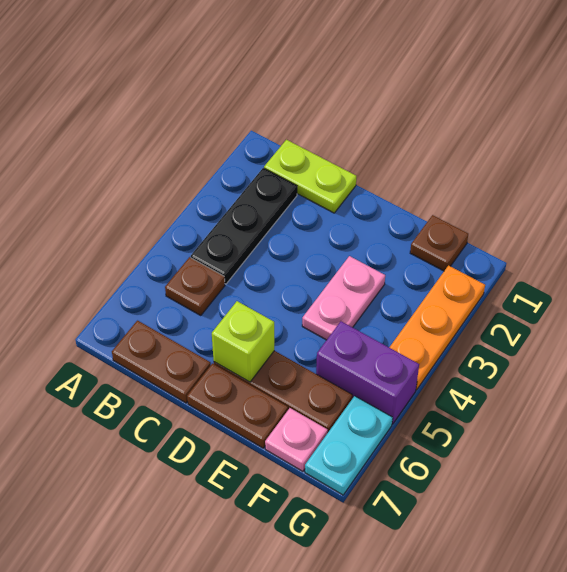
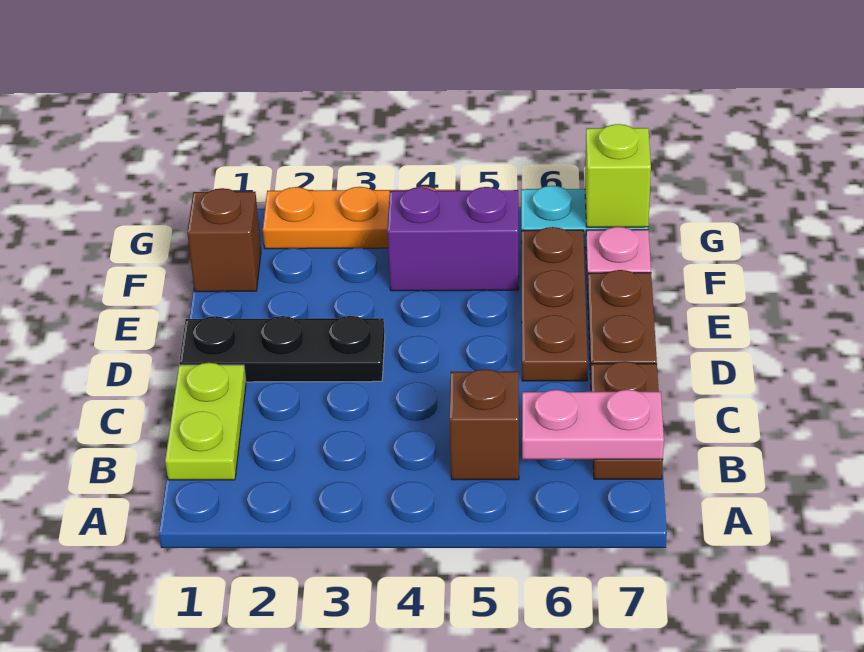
black 1x3 plate [191,168,297,284] -> black 1x3 plate moved to [179,316,385,382]
brown 1x1 plate [165,257,225,315] -> brown 1x1 brick [449,369,519,480]
lime 1x1 brick [212,301,274,382] -> lime 1x1 brick moved to [585,124,651,227]
pink 1x2 plate [302,256,385,340] -> pink 1x2 plate moved to [522,390,664,460]
brown 1x1 plate [410,215,468,271] -> brown 1x1 brick [187,188,261,292]
purple 1x2 brick [316,321,419,424] -> purple 1x2 brick turned to [387,187,519,291]

